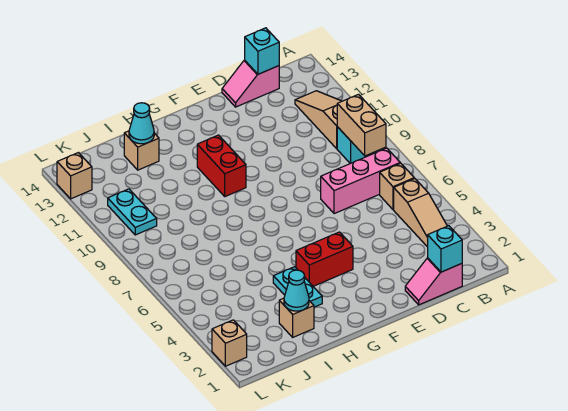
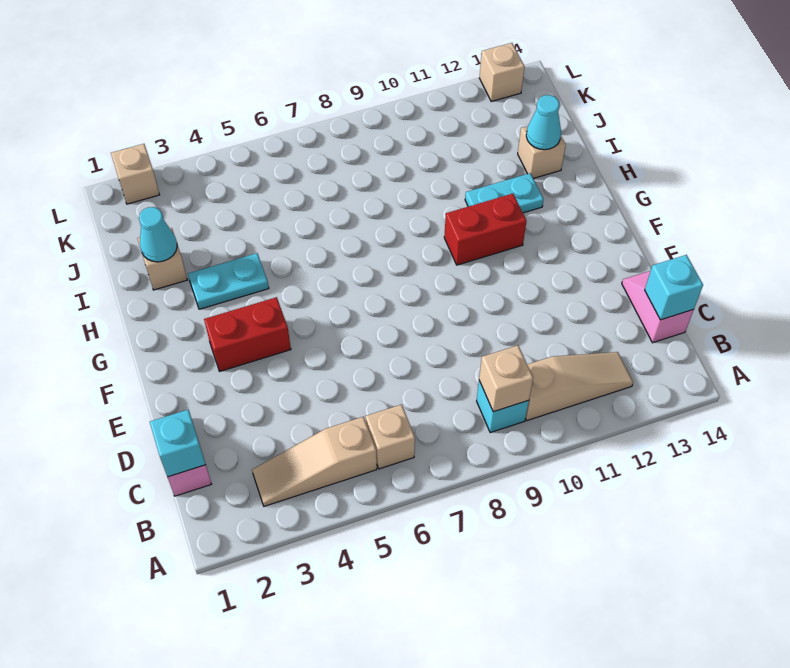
pink 1x3 brick [321,148,400,214] -> none
tan 1x2 brick [337,94,386,156] -> tan 1x1 brick [479,345,533,412]
red 1x2 brick [296,232,353,286] -> red 1x2 brick turned to [204,297,291,371]
cyan 1x2 plate [108,189,157,235] -> cyan 1x2 plate moved to [465,173,544,213]

